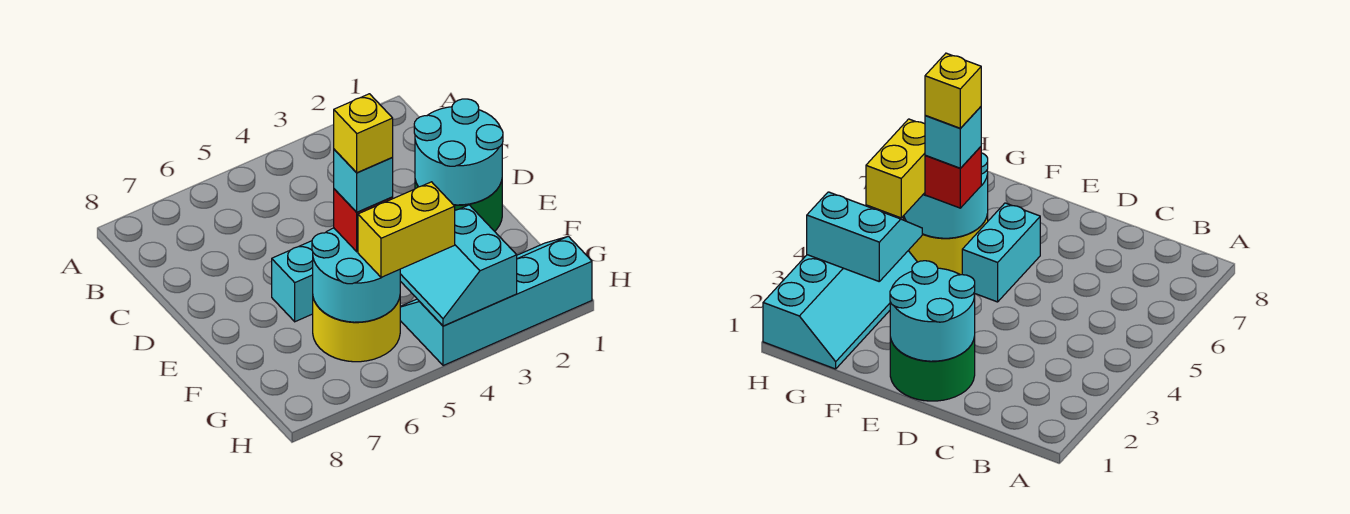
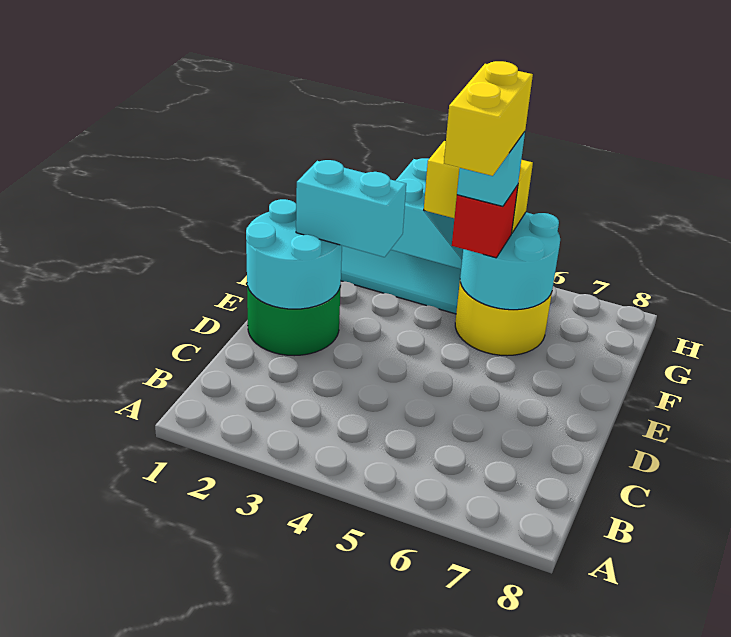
cyan 1x2 brick [272,241,313,322] -> cyan 1x2 brick moved to [296,160,406,257]
yellow 1x1 brick [334,94,393,173] -> yellow 1x2 brick [444,61,533,176]

